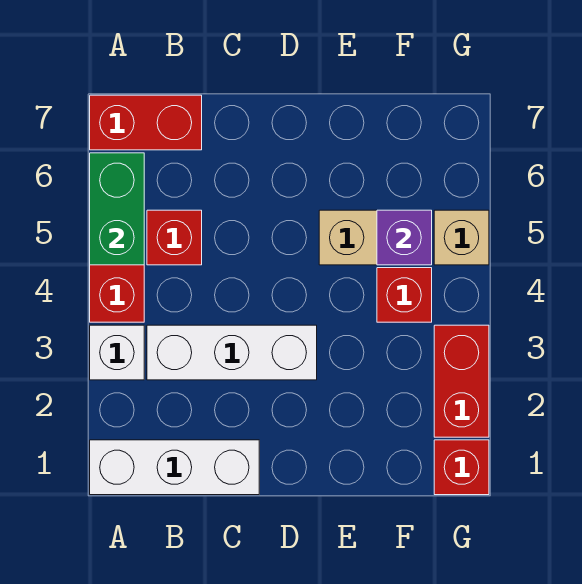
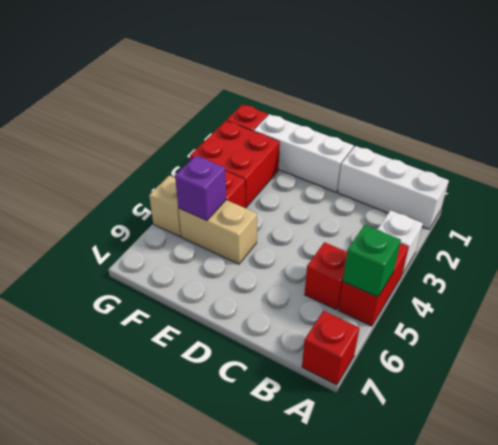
green 1x2 brick [90,153,144,265] -> green 1x1 brick [343,225,401,297]
red 1x2 brick [90,95,202,150] -> red 1x1 brick [302,311,359,385]
white 1x3 brick [147,325,317,380] -> white 1x3 brick moved to [254,114,354,192]
red 1x2 brick [434,325,489,437] -> red 2x2 brick [190,121,280,208]

